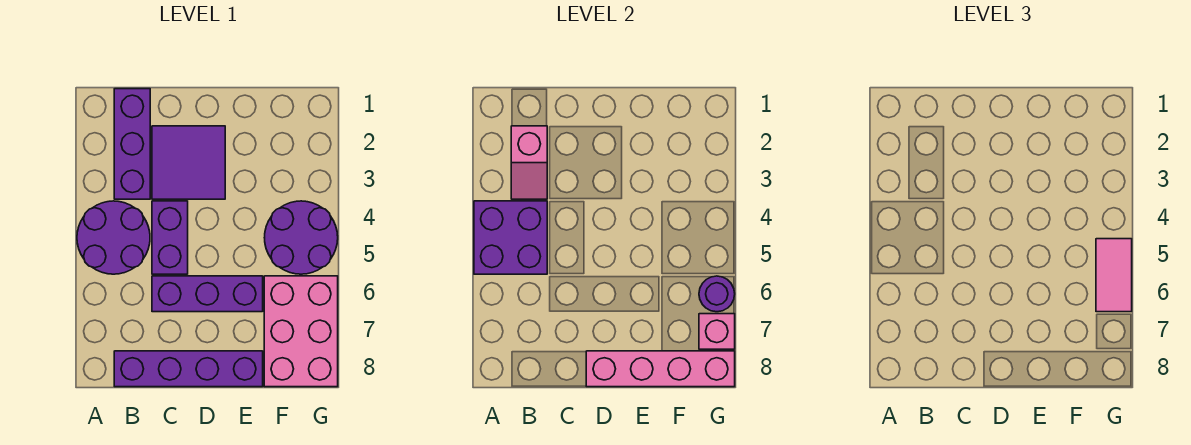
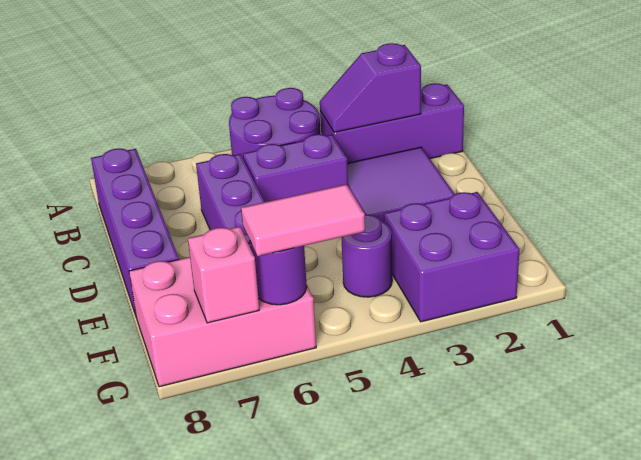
purple 2x2 brick [474,201,547,274] -> purple 2x2 brick moved to [384,192,520,322]
pink 1x2 slope [511,126,547,199] -> purple 1x2 slope [320,43,421,132]
pink 1x4 brick [586,351,735,387] -> none
purple 2x2 round brick [264,201,338,274] -> purple 1x1 round brick [341,214,392,297]

